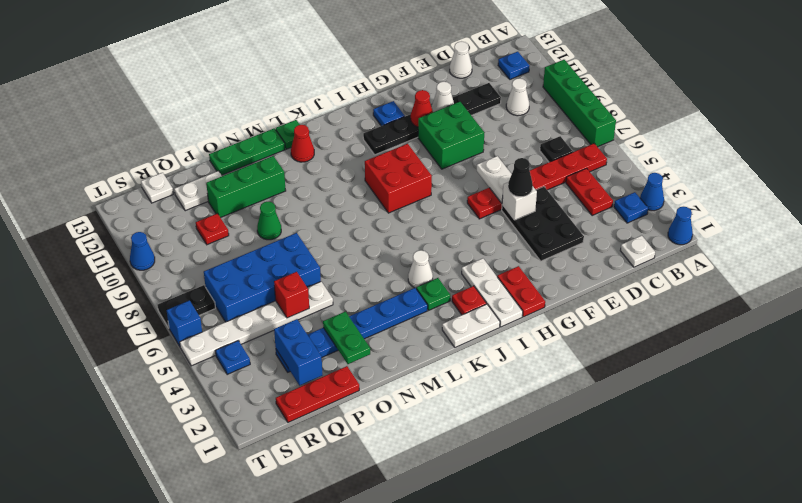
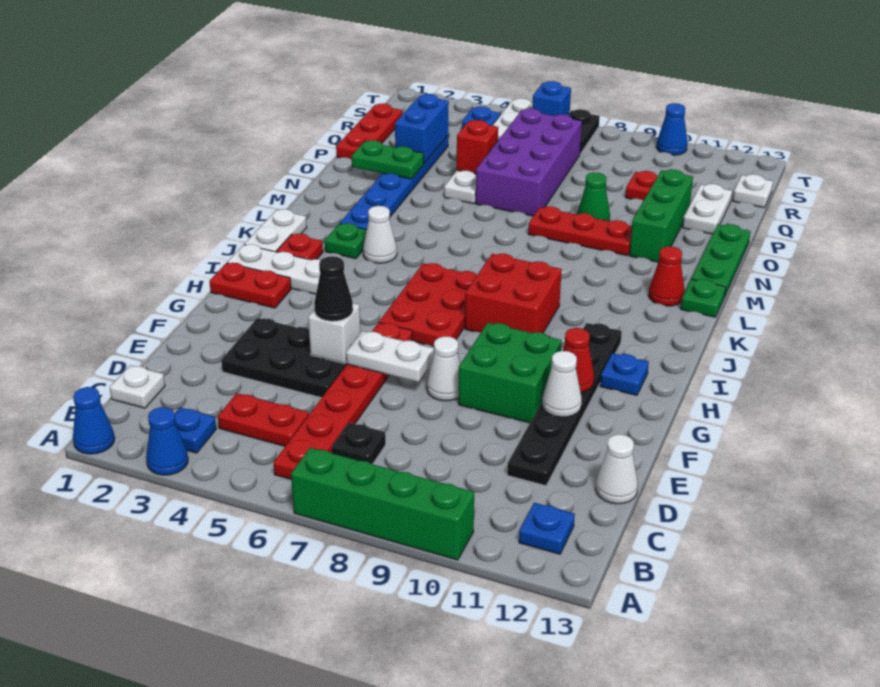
white 1x1 cone [506,78,529,116] -> white 1x1 cone moved to [427,336,461,401]
none -> red 2x3 plate [379,263,477,346]
none -> red 1x3 plate [528,206,632,256]
blue 2x4 brick [204,233,321,322] -> purple 2x4 brick [476,109,582,216]
blue 1x2 brick [274,319,322,386] -> blue 1x2 brick turned to [395,94,449,164]

